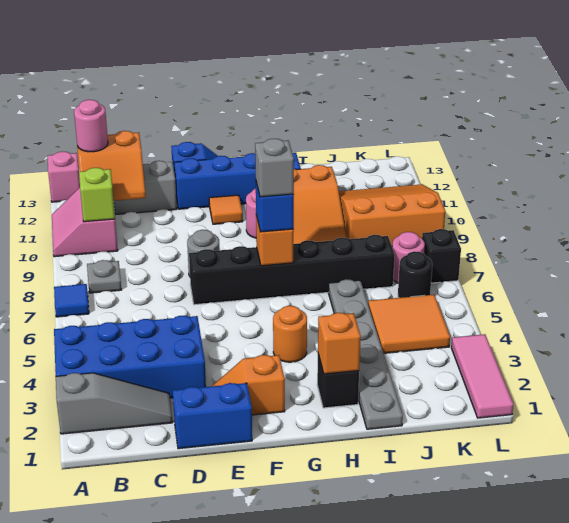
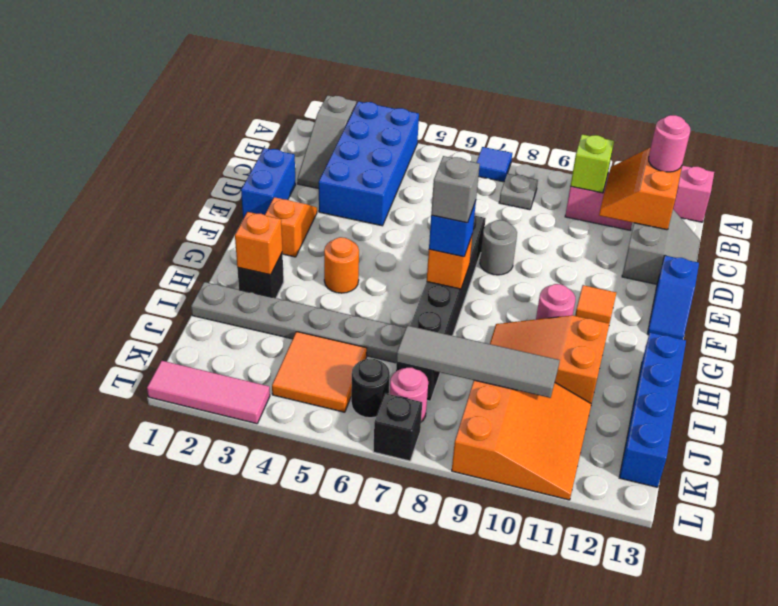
blue 1x4 brick [174,153,301,209] -> blue 1x4 brick moved to [619,332,686,487]
none -> grey 1x4 tile [397,326,560,398]

